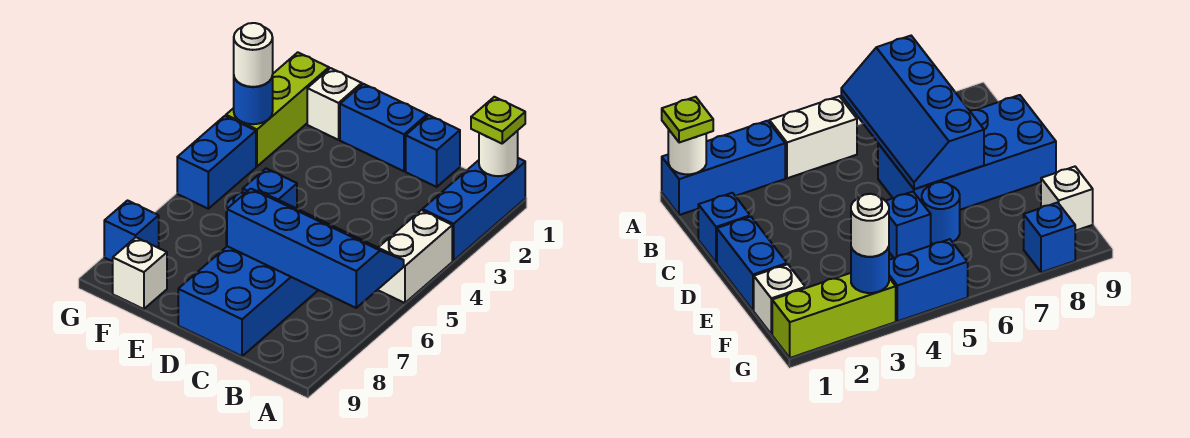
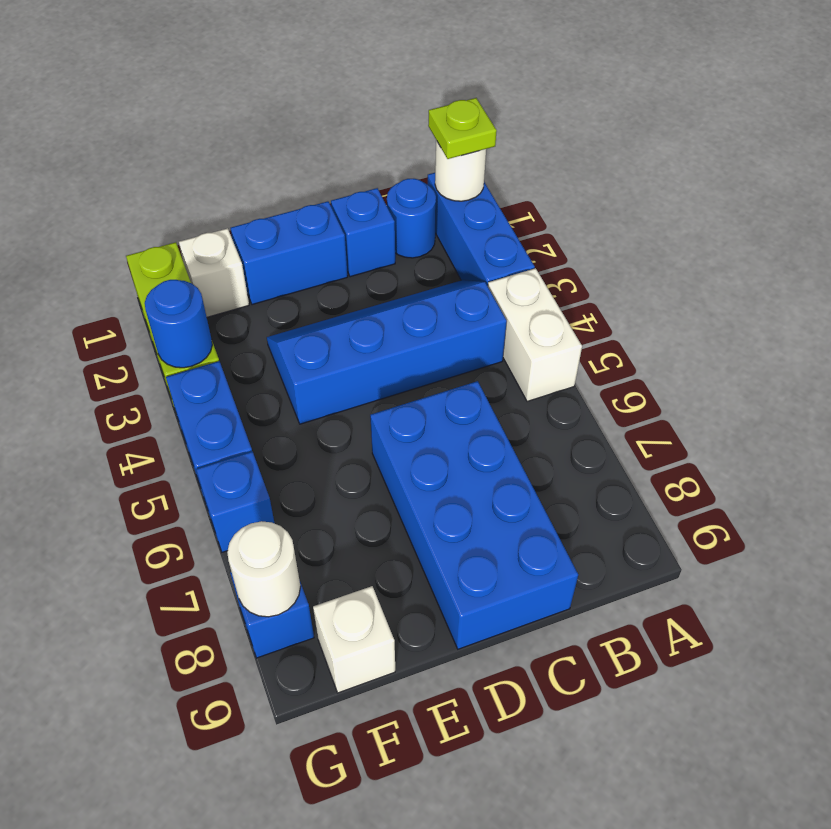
blue 2x4 slope [227,189,404,308] -> blue 2x4 slope moved to [267,280,507,424]
blue 1x1 brick [243,169,297,209] -> blue 1x1 brick moved to [196,451,274,552]
blue 1x1 round brick [922,182,960,244] -> blue 1x1 round brick moved to [387,179,436,258]
white 1x1 round brick [234,23,273,87] -> white 1x1 round brick moved to [227,521,300,617]

